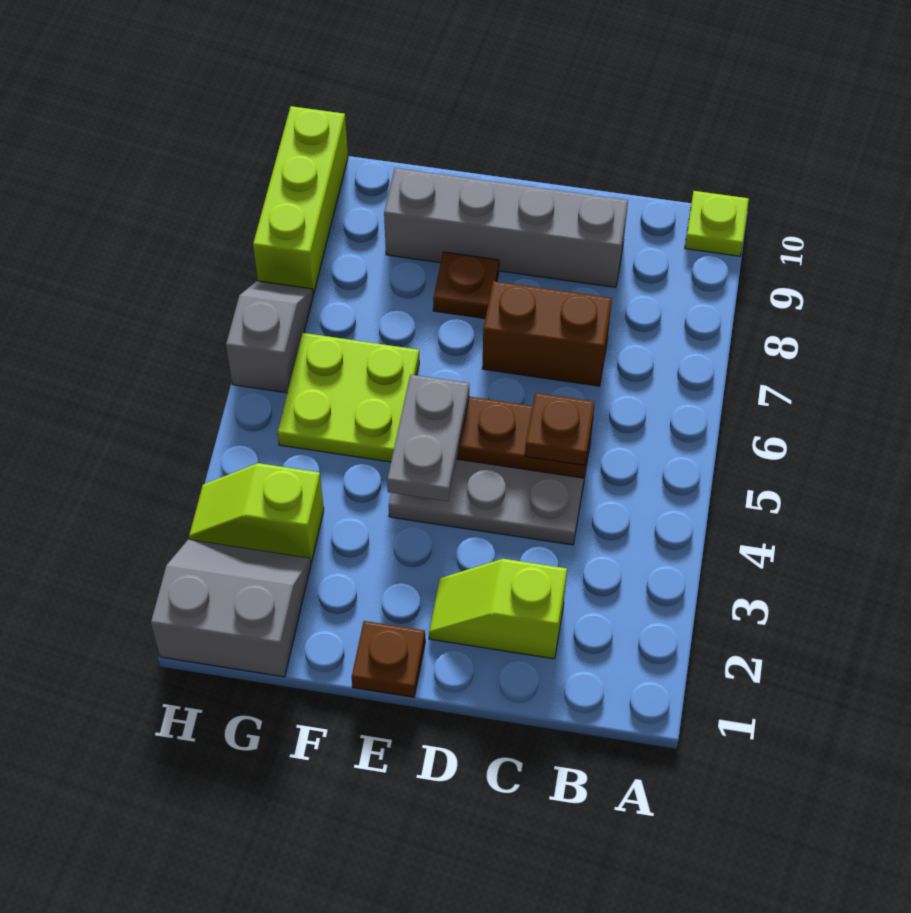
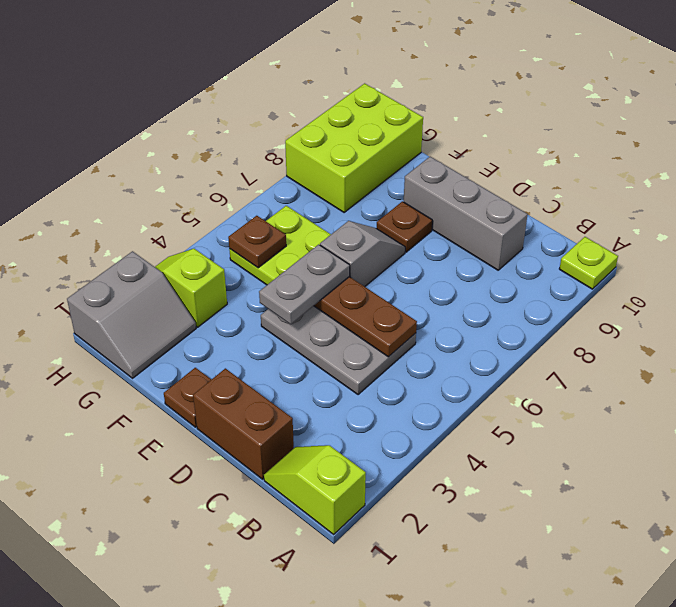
lime 1x2 slope [429,559,567,659] -> lime 1x2 slope moved to [264,445,366,534]
brown 1x1 plate [525,393,595,465] -> brown 1x1 plate moved to [228,216,286,268]
brown 1x2 brick [483,281,612,386] -> brown 1x2 brick moved to [193,368,294,479]
grey 1x4 brick [384,168,628,287] -> grey 1x3 brick [404,157,528,270]
grey 2x2 slope [151,540,311,677] -> grey 2x2 slope turned to [67,251,196,378]
grey 1x2 slope [226,281,313,393] -> grey 1x2 slope moved to [320,221,405,287]
lime 1x3 brick [253,106,348,294] -> lime 2x3 brick [285,83,423,212]

